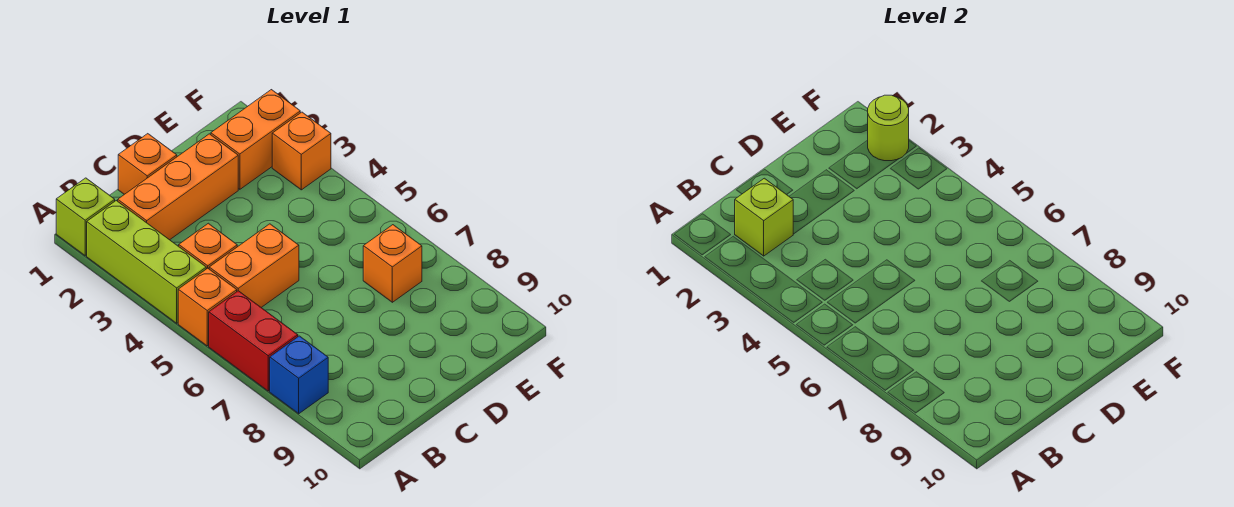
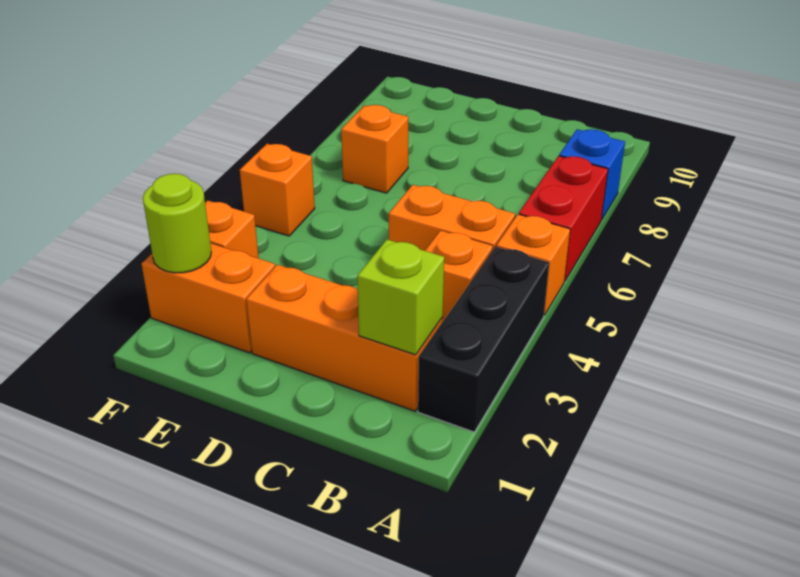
lime 1x1 brick [56,178,115,256] -> none
lime 1x3 brick [87,201,206,323] -> black 1x3 brick [418,247,549,432]
orange 1x1 brick [118,134,177,194] -> orange 1x1 brick moved to [240,144,315,236]

